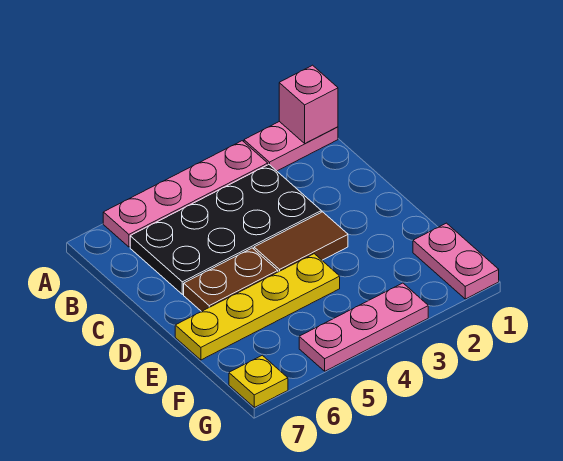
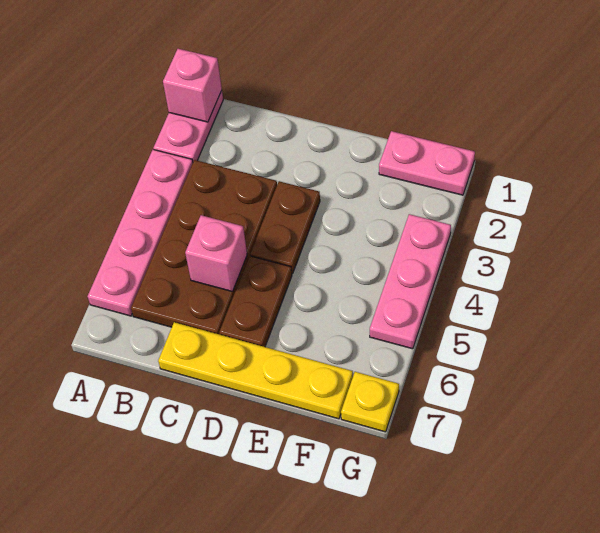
black 2x4 plate [130,165,321,294] -> brown 2x4 plate [131,160,277,334]
none -> pink 1x1 brick [185,215,247,292]
brown 1x2 tile [254,212,348,272] -> brown 1x2 plate [250,181,320,274]
yellow 1x4 plate [175,254,340,360] -> yellow 1x4 plate turned to [158,322,353,419]

